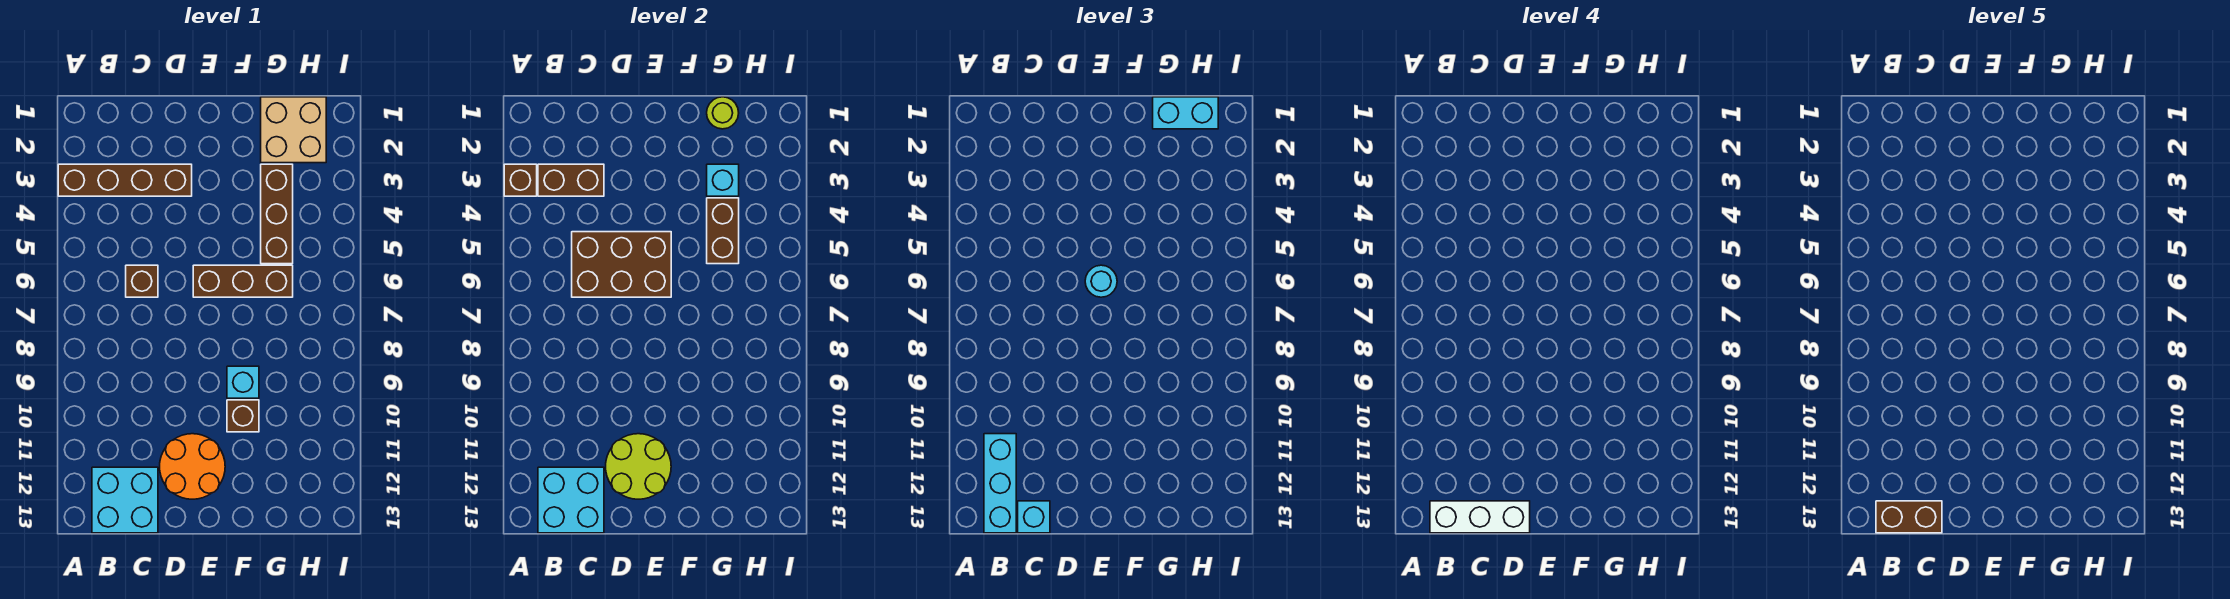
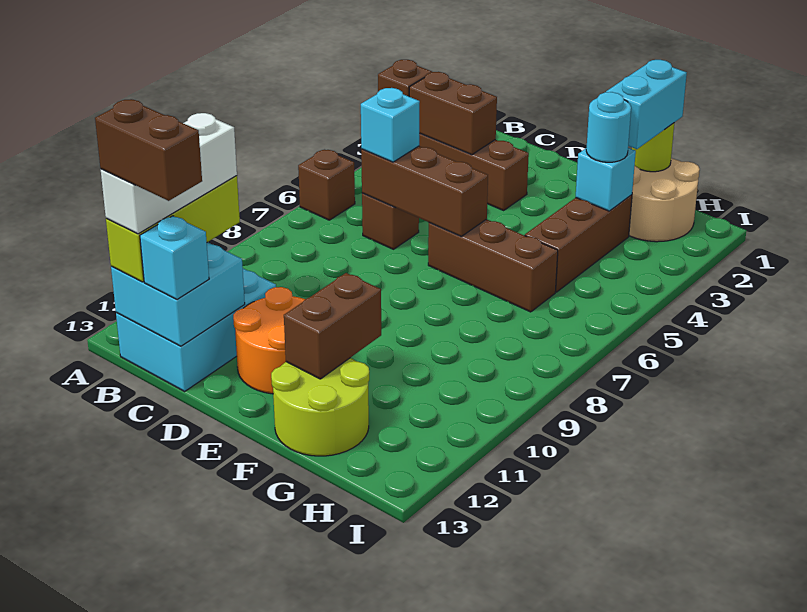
cyan 1x3 brick [984,434,1016,533] -> lime 1x3 brick [106,176,240,282]
cyan 2x2 brick [92,467,158,533] -> cyan 2x3 brick [116,269,276,391]
white 1x3 brick [1430,501,1530,533] -> white 1x3 brick turned to [101,113,237,234]
brown 2x3 brick [572,232,671,297] -> brown 1x3 brick [361,146,488,236]
lime 2x2 round brick [606,434,671,499] -> lime 2x2 round brick moved to [271,358,369,456]
cyan 1x1 round brick [1085,265,1117,297] -> cyan 1x1 round brick moved to [586,92,631,162]
cyan 1x1 brick [227,366,259,398] -> cyan 1x1 brick moved to [361,88,420,162]
brown 1x1 brick [227,400,259,432] -> brown 1x1 brick moved to [298,150,355,220]
tan 2x2 brick [261,97,326,163] -> tan 2x2 round brick [629,158,700,242]
cyan 1x2 brick [1153,97,1218,129] -> cyan 1x2 brick turned to [606,60,687,149]
brown 1x2 brick [707,198,739,264] -> brown 1x2 brick moved to [284,273,381,379]

